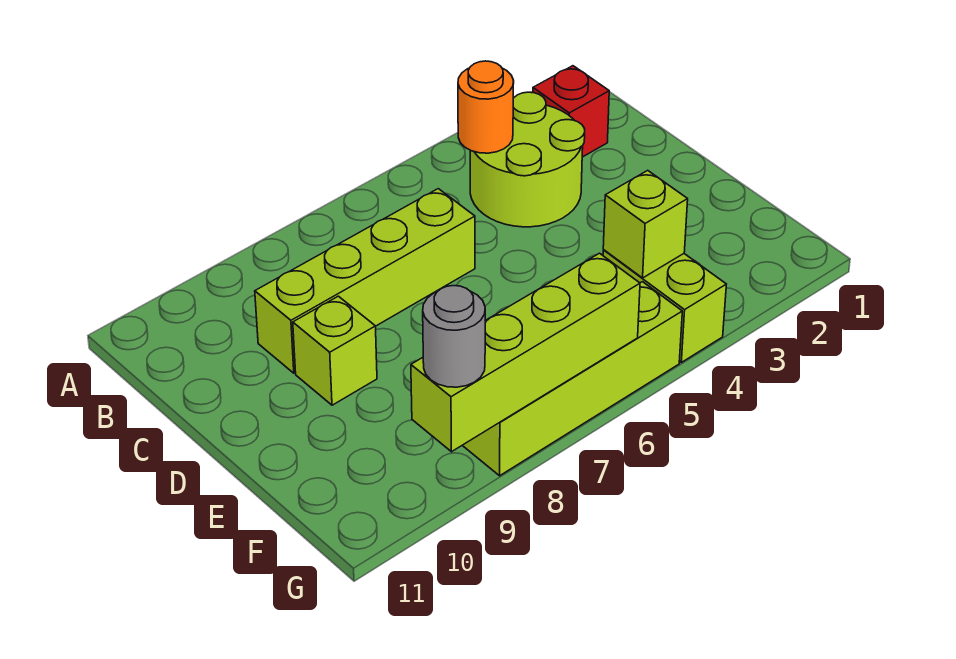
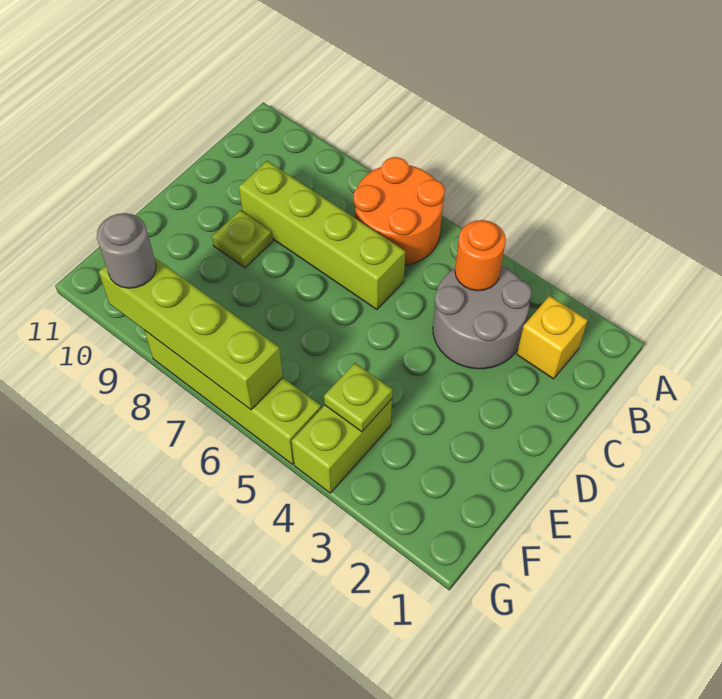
none -> orange 2x2 round brick [354,157,445,265]
red 1x1 brick [533,66,609,157] -> yellow 1x1 brick [517,296,587,379]
lime 2x2 round brick [470,92,585,227] -> grey 2x2 round brick [433,266,532,369]
lime 1x1 brick [293,296,377,405] -> lime 1x1 plate [212,210,273,268]
lime 1x1 brick [603,170,688,278] -> lime 1x1 plate [324,363,392,432]

